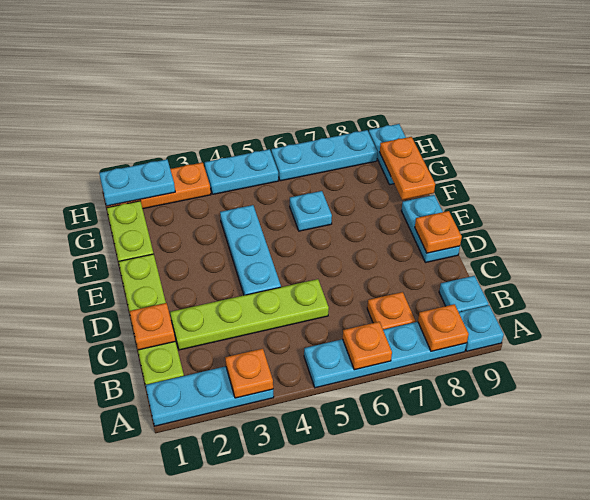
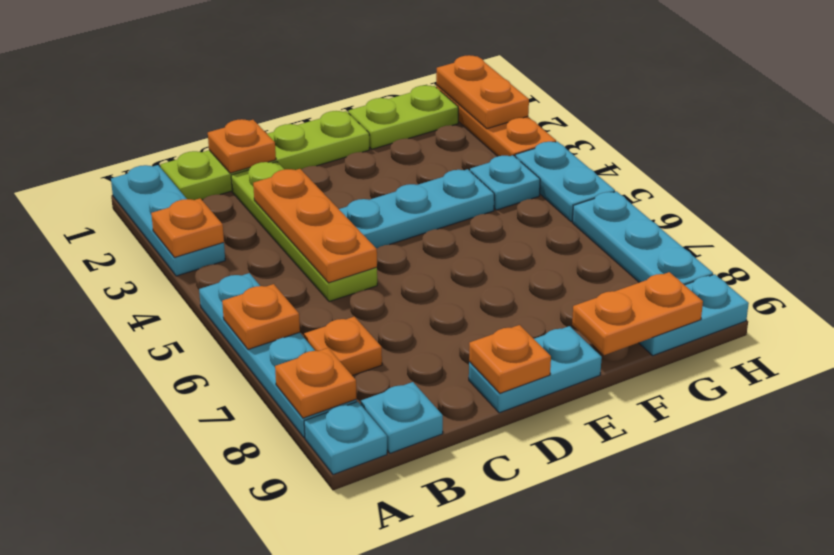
none -> orange 1x3 plate [253,169,377,283]
cyan 1x1 plate [290,191,332,231] -> cyan 1x1 plate moved to [470,155,540,210]
cyan 1x2 plate [99,159,175,206] -> orange 1x2 plate [436,55,529,129]

